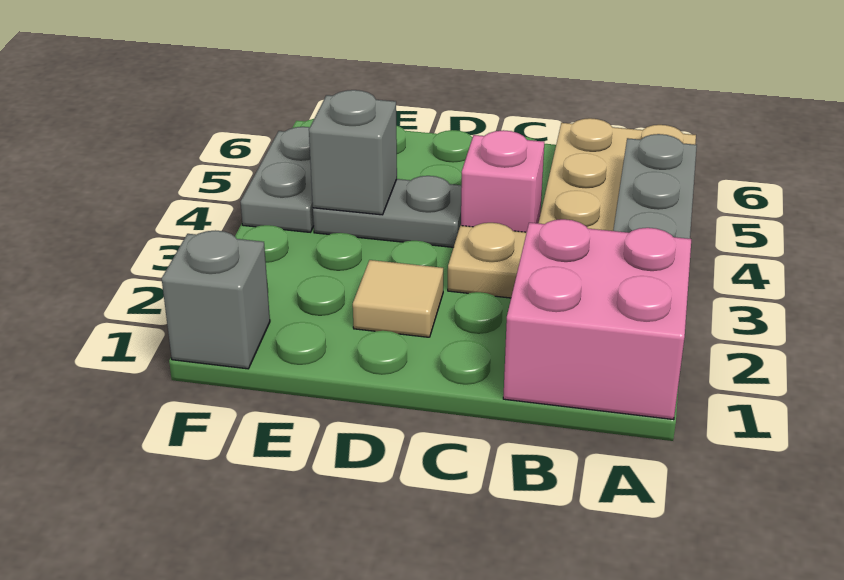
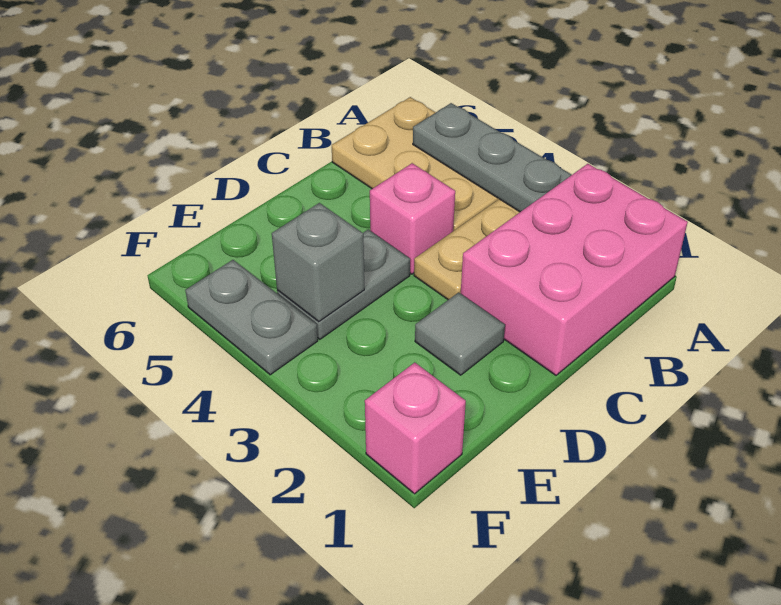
pink 2x2 brick [503,219,691,420] -> pink 2x3 brick [461,164,688,375]
tan 1x1 tile [353,260,443,337] -> grey 1x1 tile [415,292,505,375]
grey 1x1 brick [162,230,270,369] -> pink 1x1 brick [365,363,466,494]

